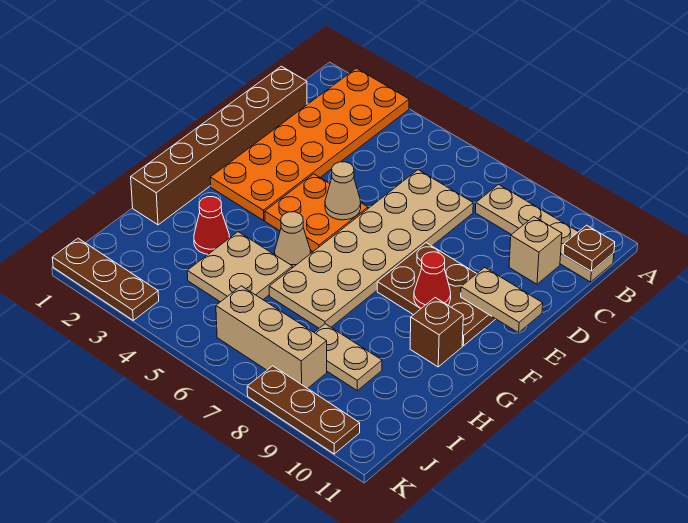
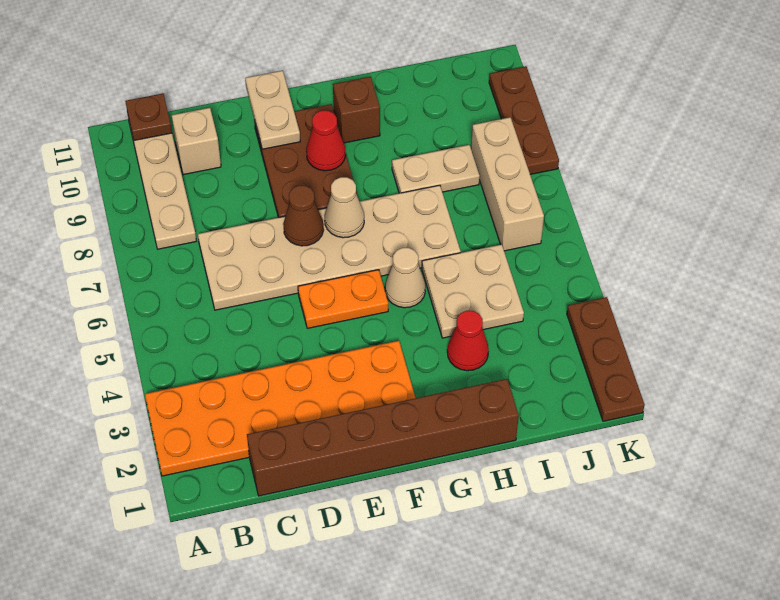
orange 2x2 plate [265,174,368,251] -> orange 1x2 plate [298,270,388,328]
tan 1x1 cone [325,162,361,220] -> tan 1x1 cone moved to [325,177,364,238]
none -> brown 1x1 cone [283,186,324,246]
tan 1x2 plate [314,324,382,390] -> tan 1x2 plate turned to [392,145,480,193]

